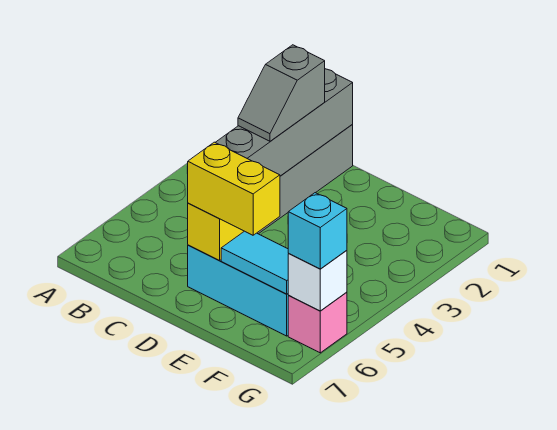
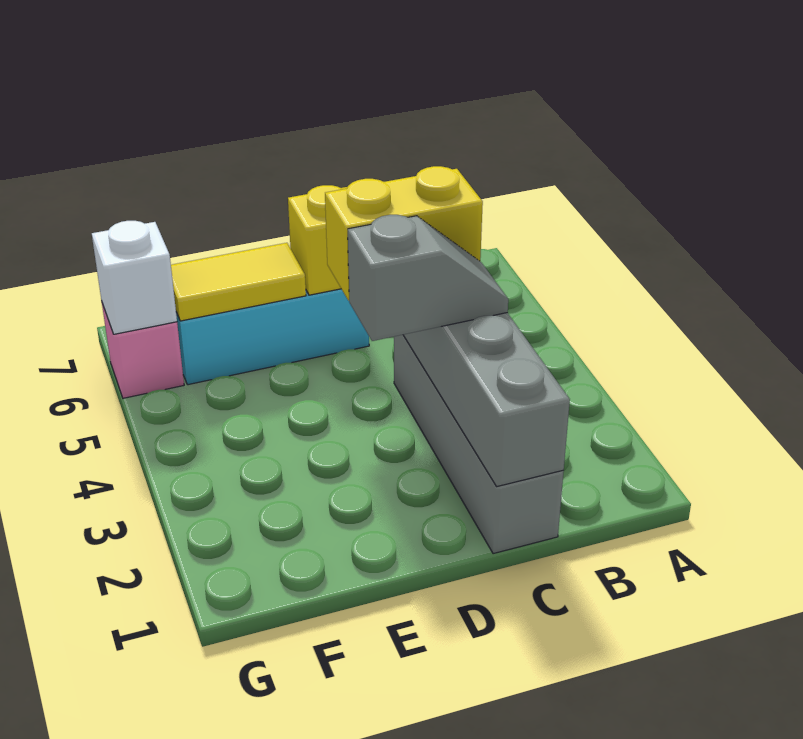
grey 1x2 slope [238,45,325,141] -> grey 1x2 slope turned to [348,215,508,341]
yellow 1x2 brick [188,142,280,235] -> yellow 1x2 brick moved to [325,166,483,301]
cyan 1x2 tile [221,231,289,294] -> yellow 1x2 tile [171,243,306,321]
cyan 1x1 brick [288,193,347,269] -> none

